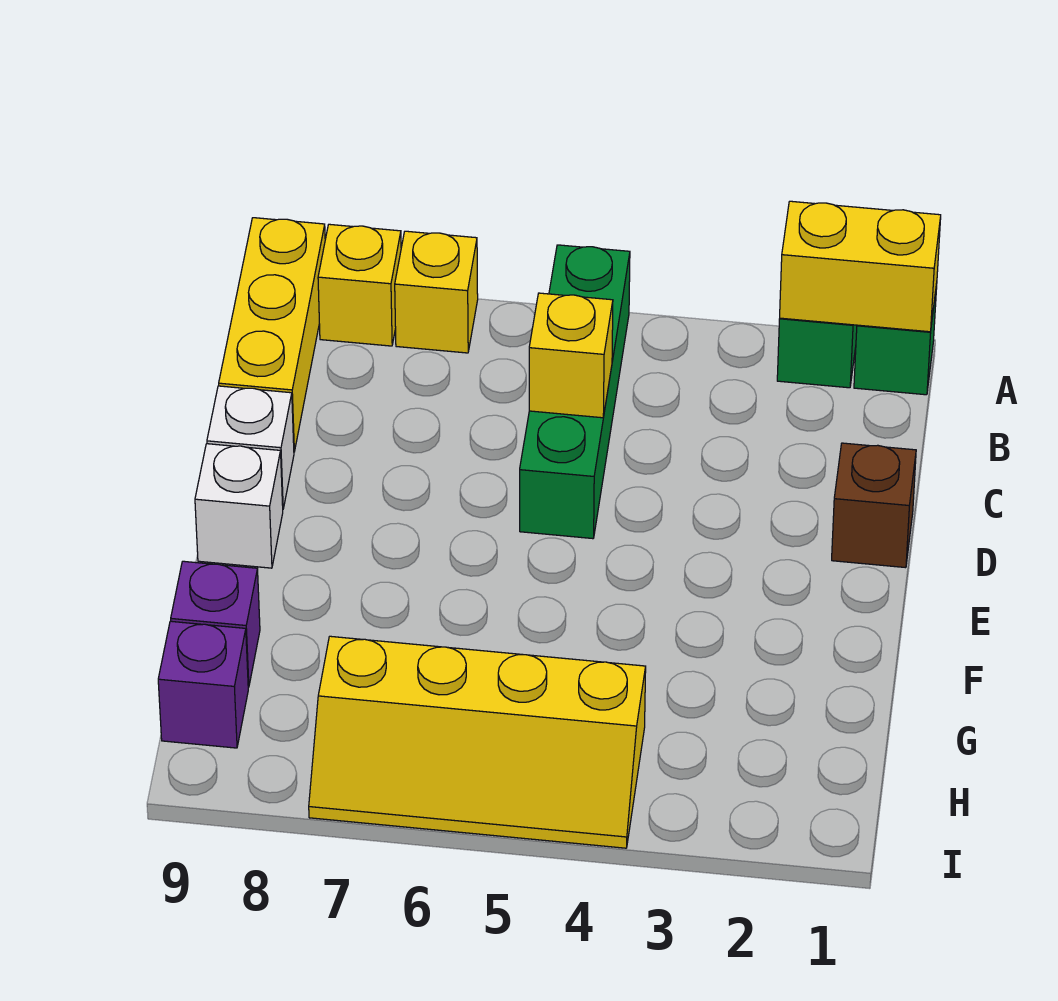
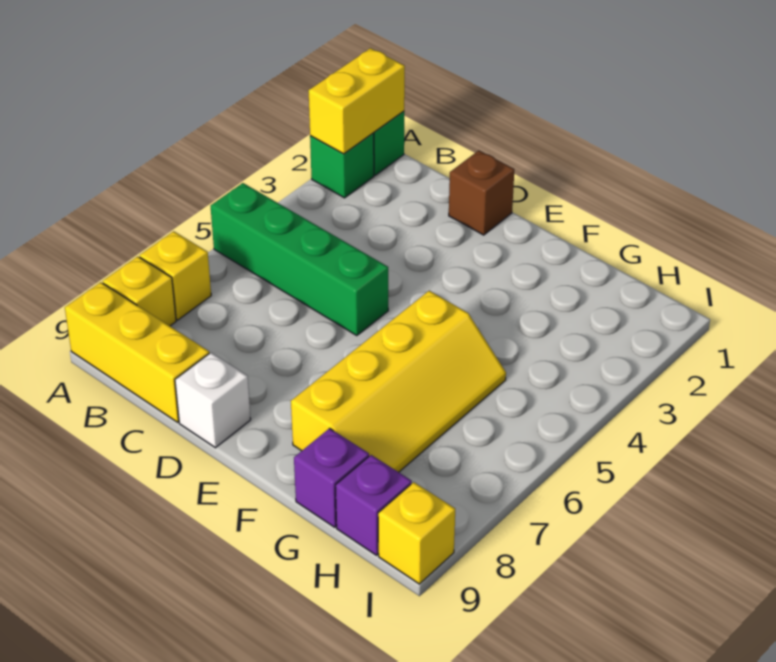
yellow 1x1 brick [529,293,613,418] -> yellow 1x1 brick moved to [378,482,455,584]
white 1x1 brick [195,444,283,568] -> none
yellow 2x4 slope [309,636,646,848] -> yellow 2x4 slope moved to [291,291,506,472]

